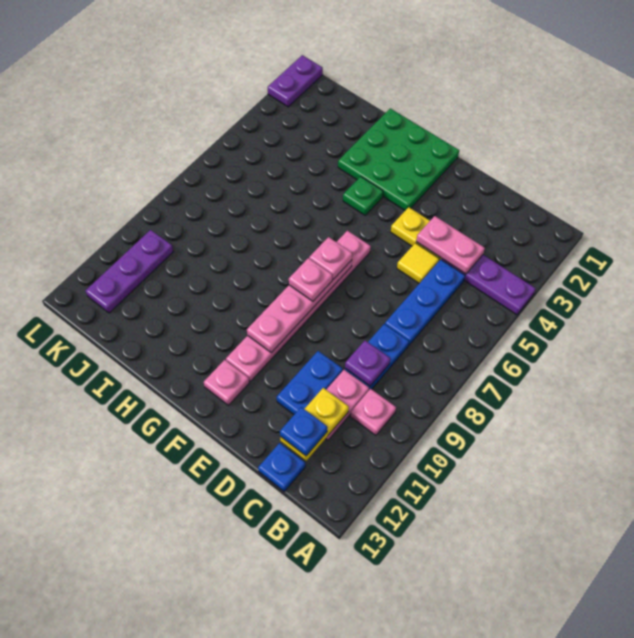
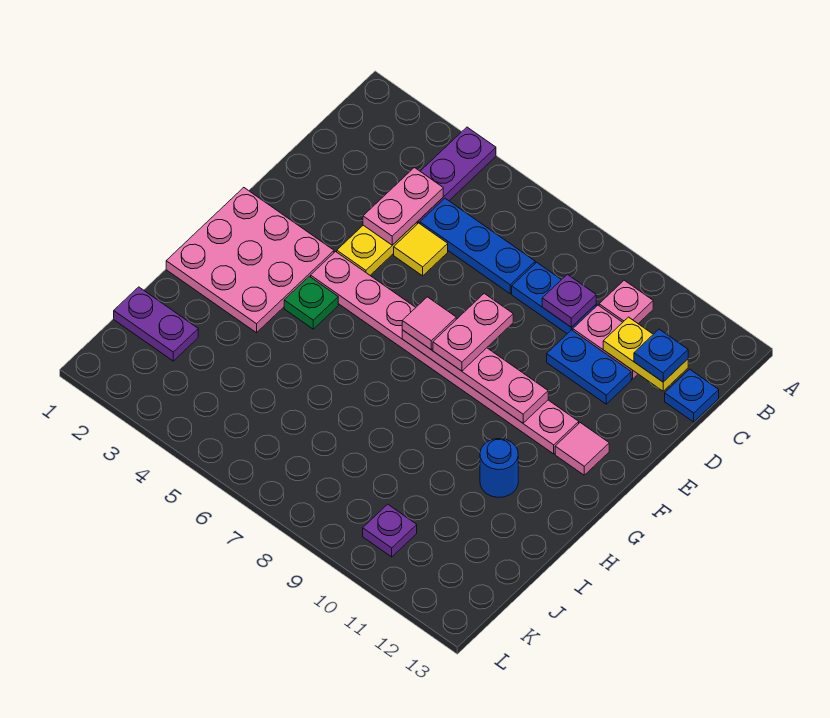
green 3x3 plate [338,108,459,210] -> pink 3x3 plate [166,188,334,333]
pink 1x6 plate [226,231,371,381] -> pink 1x8 plate [311,252,579,454]
pink 1x1 plate [309,237,352,279] -> pink 1x1 tile [402,297,456,349]
pink 1x1 plate [289,258,332,301] -> pink 1x2 plate [433,293,513,371]
pink 1x1 plate [204,360,249,405] -> pink 1x1 tile [555,423,609,475]
none -> blue 1x1 round brick [480,439,518,497]
purple 1x3 plate [85,230,173,313] -> purple 1x1 plate [363,504,417,557]
purple 1x2 plate [268,55,323,107] -> purple 1x2 plate moved to [114,287,198,361]

